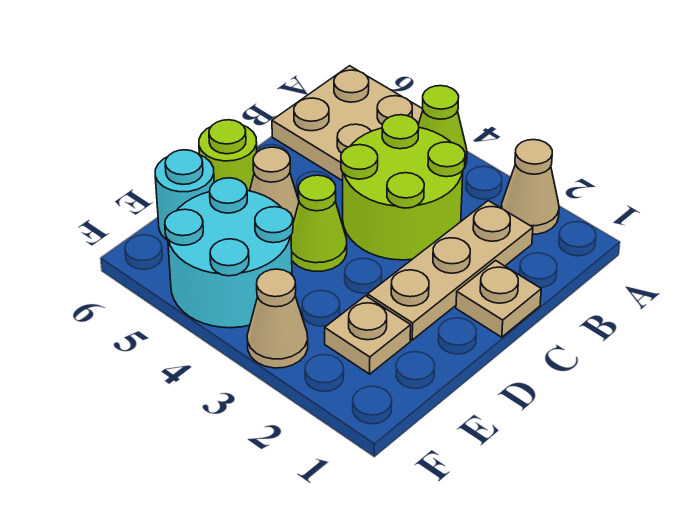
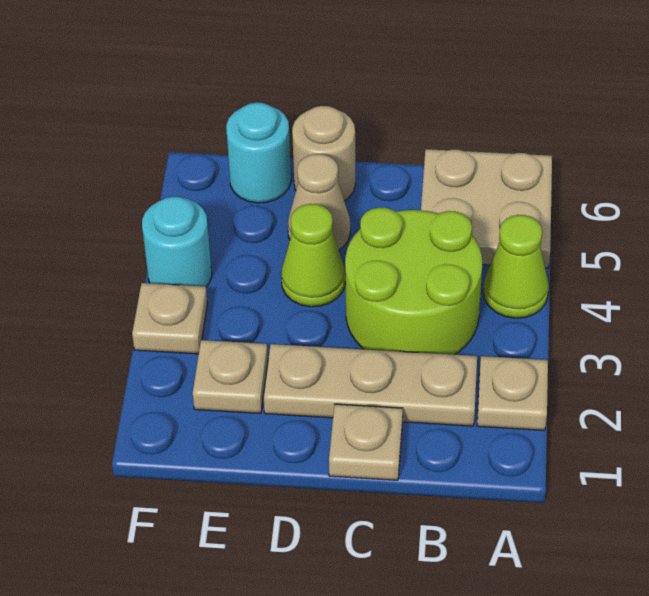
tan 1x1 cone [501,140,559,235] -> tan 1x1 plate [477,356,548,430]
lime 1x1 round brick [199,120,257,191] -> tan 1x1 round brick [292,106,355,201]
cyan 2x2 round brick [165,178,293,328] -> cyan 1x1 round brick [142,197,212,287]
tan 1x1 cone [247,269,308,368] -> tan 1x1 plate [132,283,207,354]

